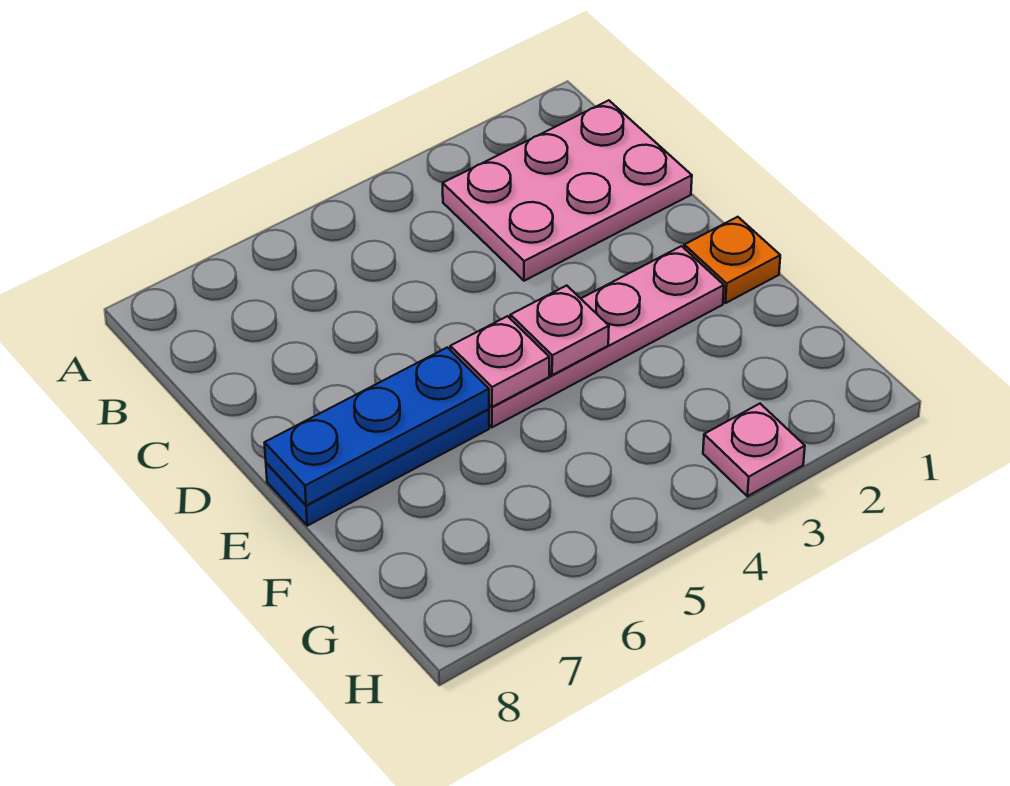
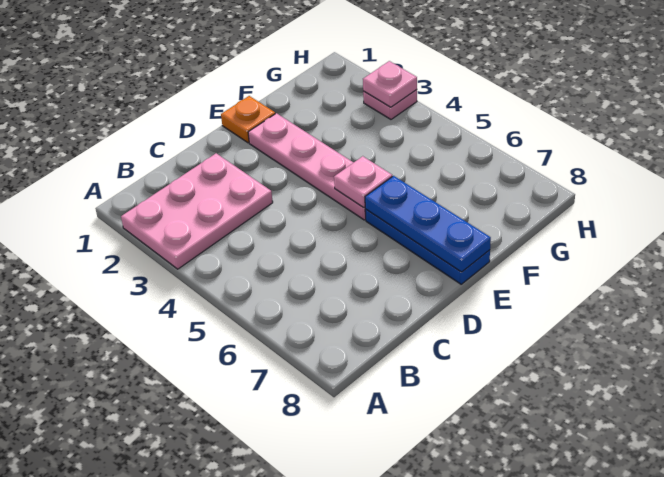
pink 2x3 plate [443,100,692,281] -> pink 2x3 plate turned to [121,153,273,269]
pink 1x1 plate [510,286,609,375] -> pink 1x1 plate moved to [363,61,417,107]

